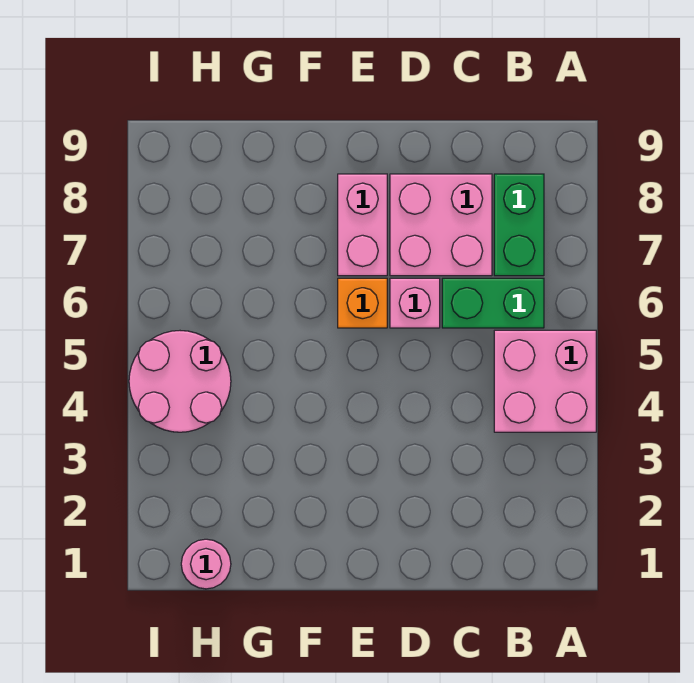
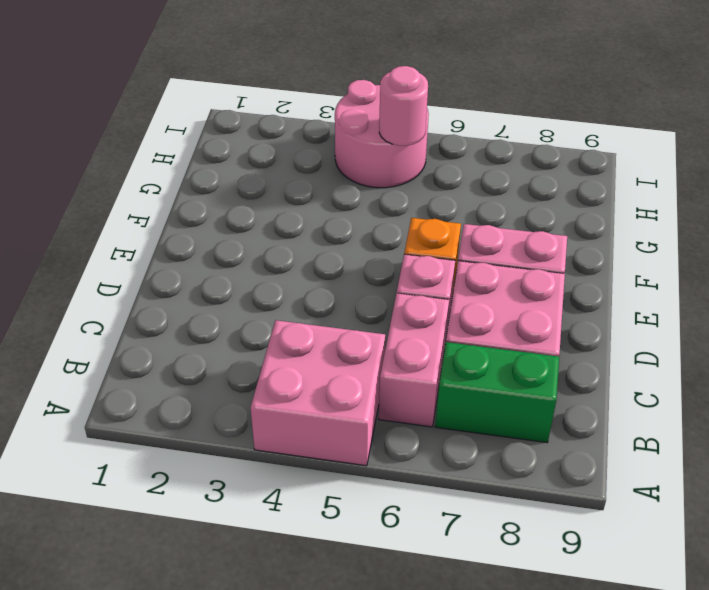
green 1x2 brick [442,278,544,328] -> pink 1x2 brick [379,293,449,427]
pink 1x1 round brick [181,539,231,589] -> pink 1x1 round brick moved to [379,66,428,146]

